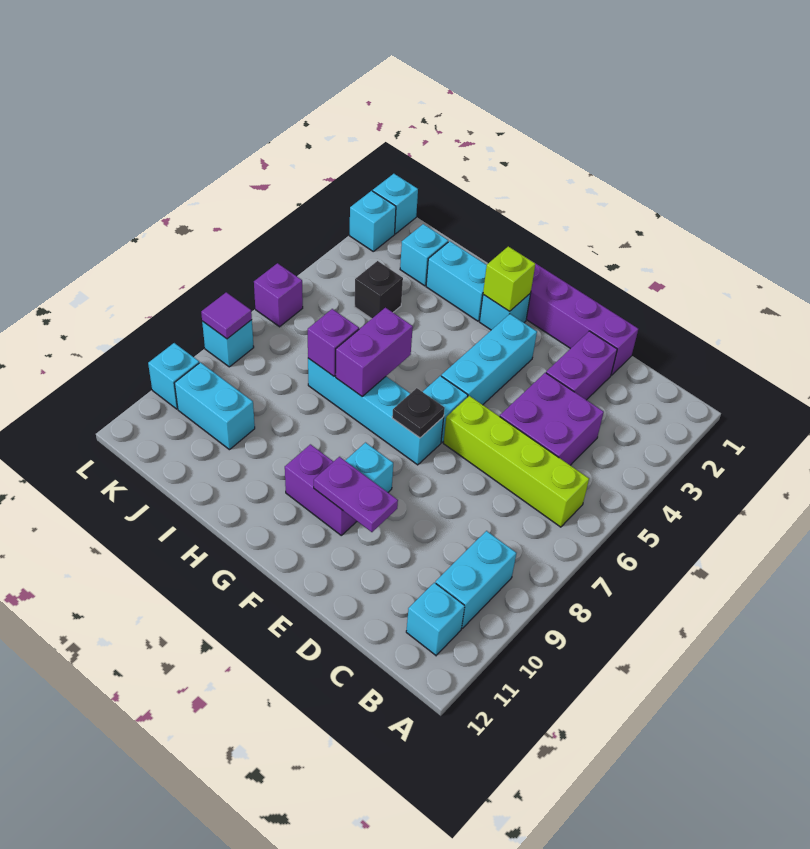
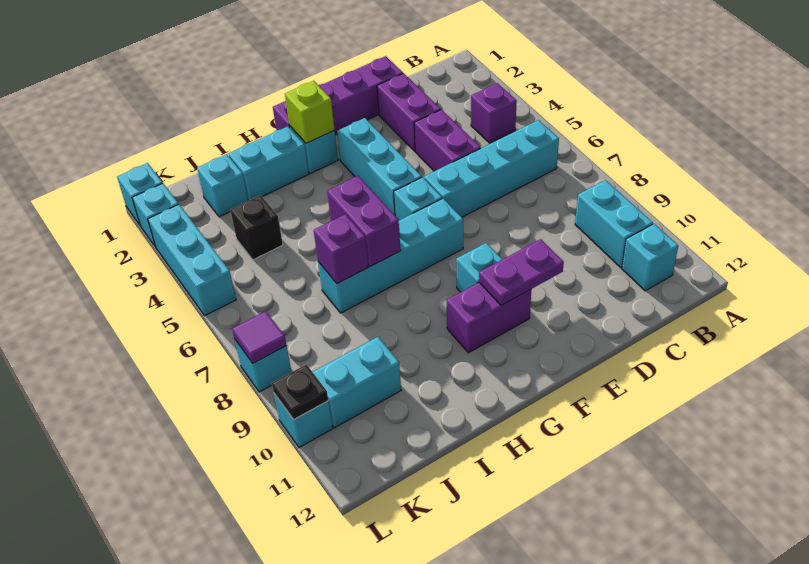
lime 1x4 brick [443,396,589,527] -> cyan 1x4 brick [424,120,559,217]
purple 2x2 brick [500,373,604,465] -> purple 1x2 brick [414,110,481,171]
black 1x1 plate [392,388,445,438] -> black 1x1 plate moved to [272,364,328,420]
none -> cyan 1x3 brick [148,205,236,316]
purple 1x1 brick [254,263,303,327] -> purple 1x1 brick moved to [471,83,517,143]

